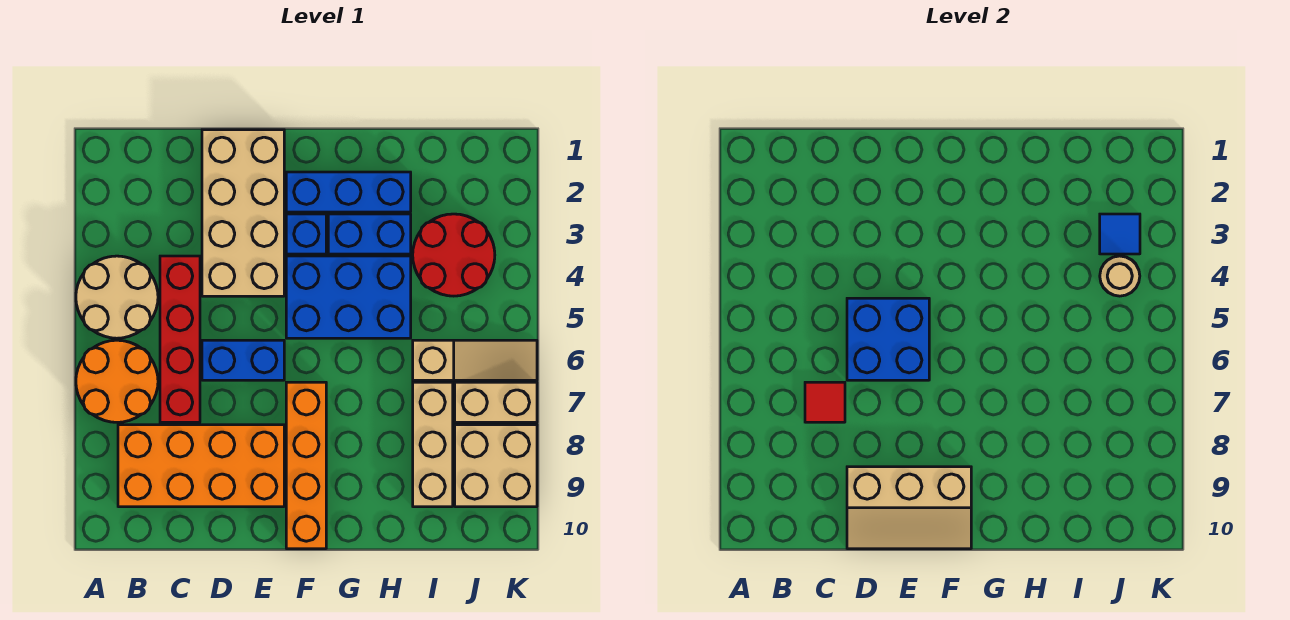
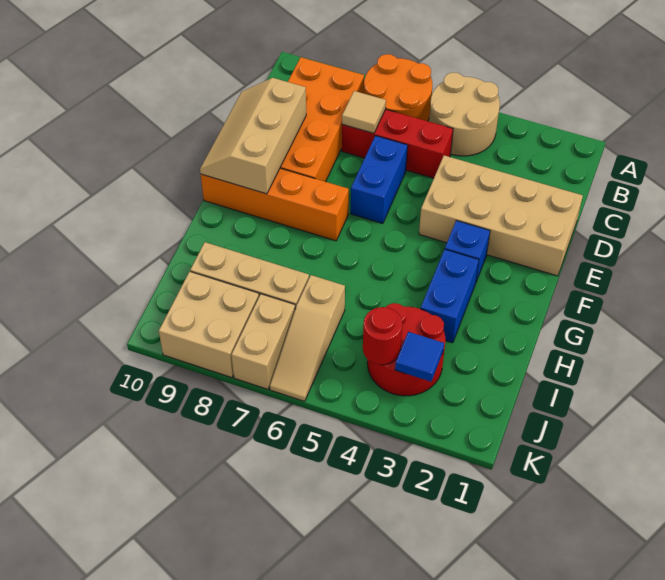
red 1x4 brick [160,256,200,422] -> red 1x3 brick [342,109,453,178]
red 1x1 tile [805,382,845,422] -> tan 1x1 tile [342,91,386,133]
blue 2x2 brick [847,298,929,380] -> none
blue 1x3 brick [286,172,411,212] -> none
blue 2x3 brick [286,256,411,338] -> none
tan 1x1 round brick [1100,256,1140,296] -> red 1x1 round brick [363,307,402,365]

